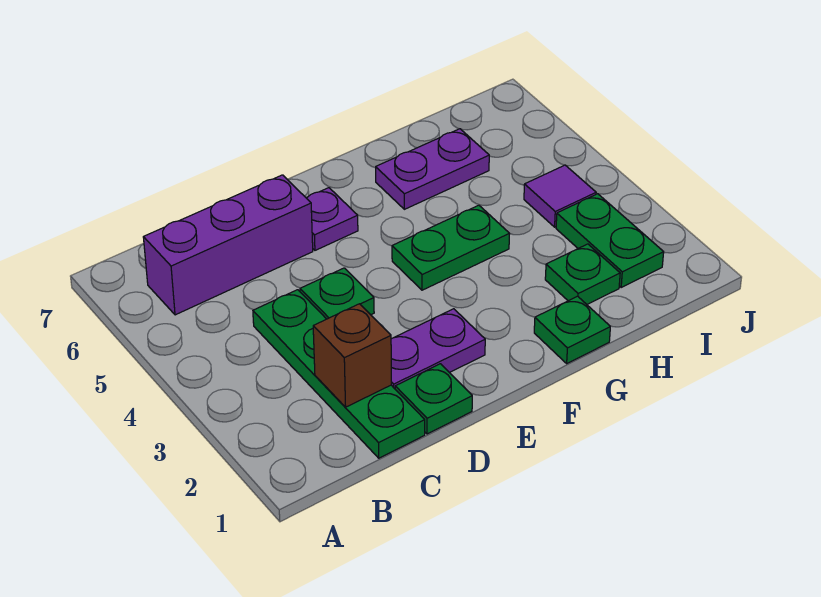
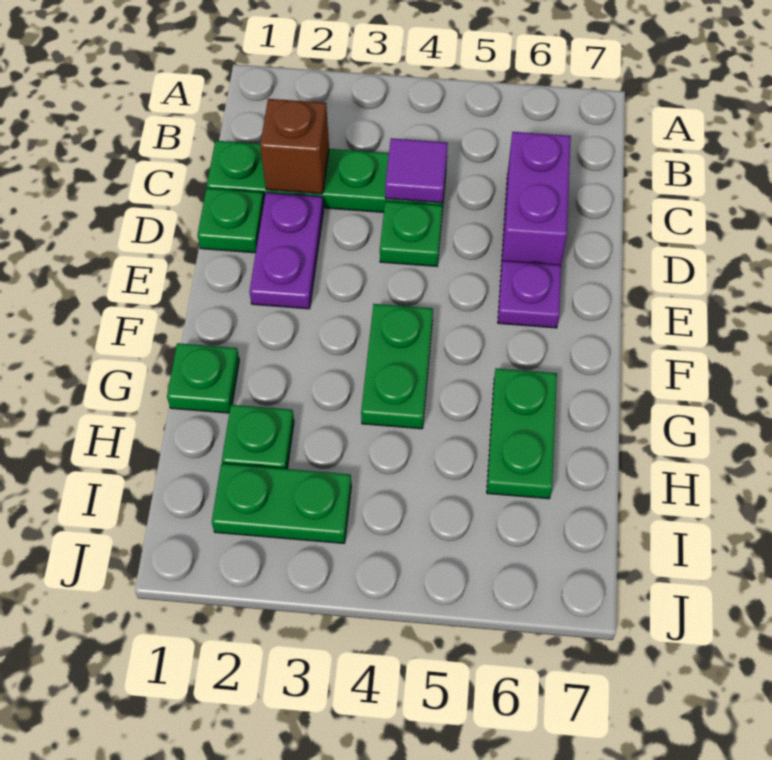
purple 1x3 brick [143,175,313,315] -> purple 1x2 brick [501,132,571,269]
purple 1x2 plate [376,129,489,209] -> green 1x2 plate [487,368,557,499]
purple 1x1 tile [524,165,596,227] -> purple 1x1 tile moved to [385,138,448,203]

